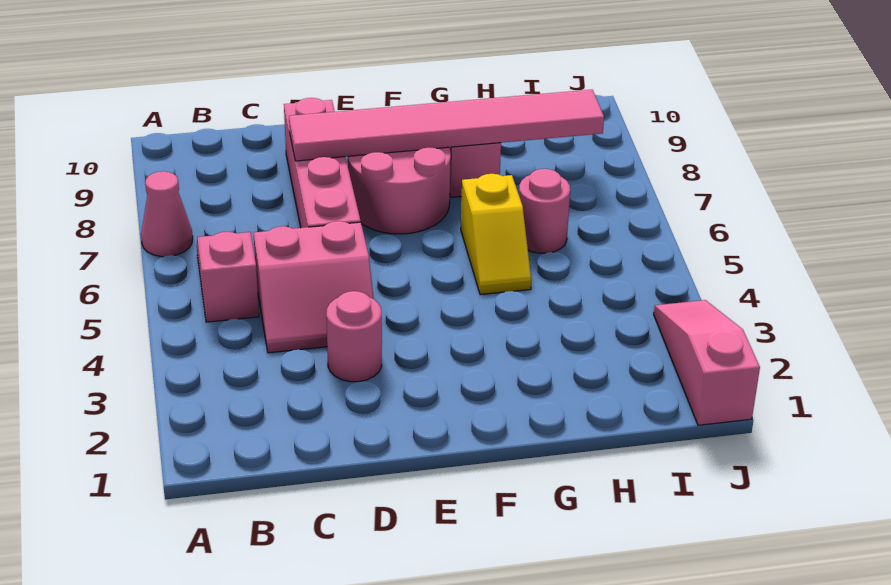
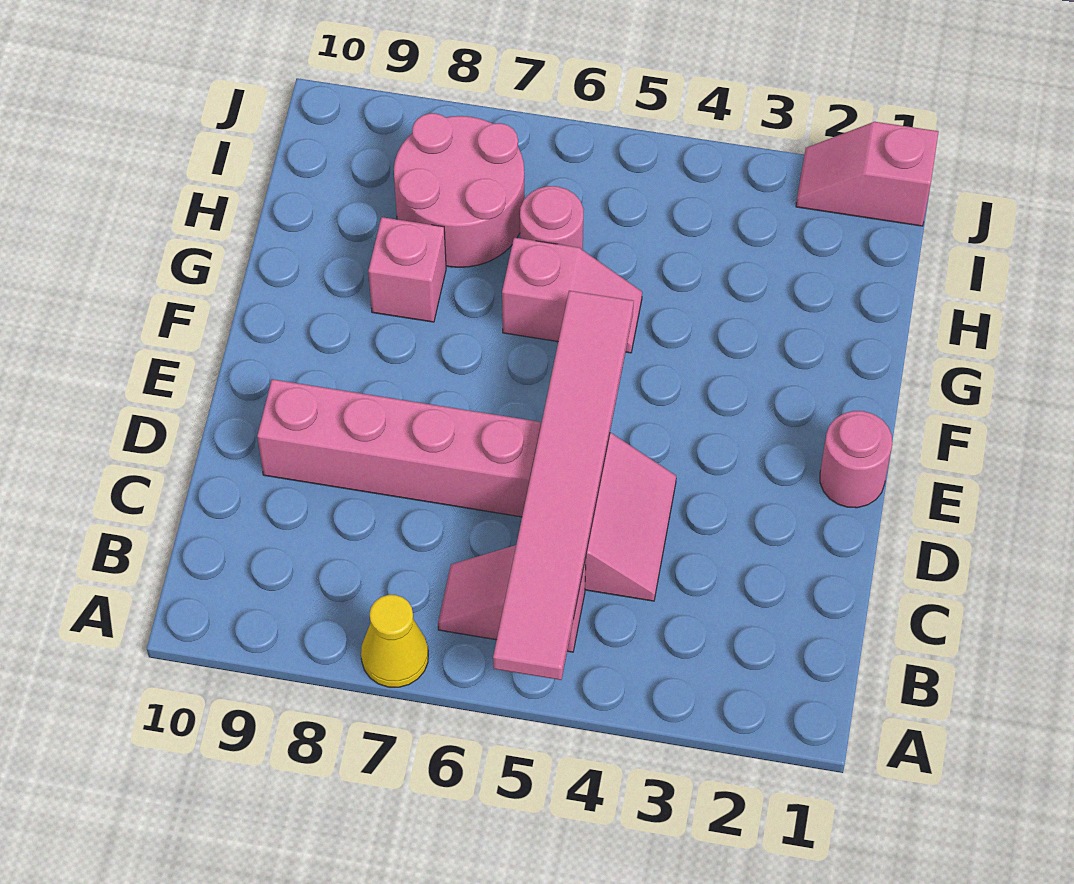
pink 1x1 cone [141,171,193,257] -> yellow 1x1 cone [361,595,428,687]
pink 1x1 round brick [326,291,382,382] -> pink 1x1 round brick moved to [820,411,892,508]
pink 1x6 tile [289,90,604,161] -> pink 1x6 tile moved to [493,291,634,680]
pink 2x2 round brick [348,147,451,234] -> pink 2x2 round brick moved to [394,113,524,267]
yellow 1x2 slope [461,174,531,295] -> pink 1x2 slope [502,238,642,353]
pink 1x3 slope [654,300,760,425] -> pink 1x2 slope [796,122,939,226]

